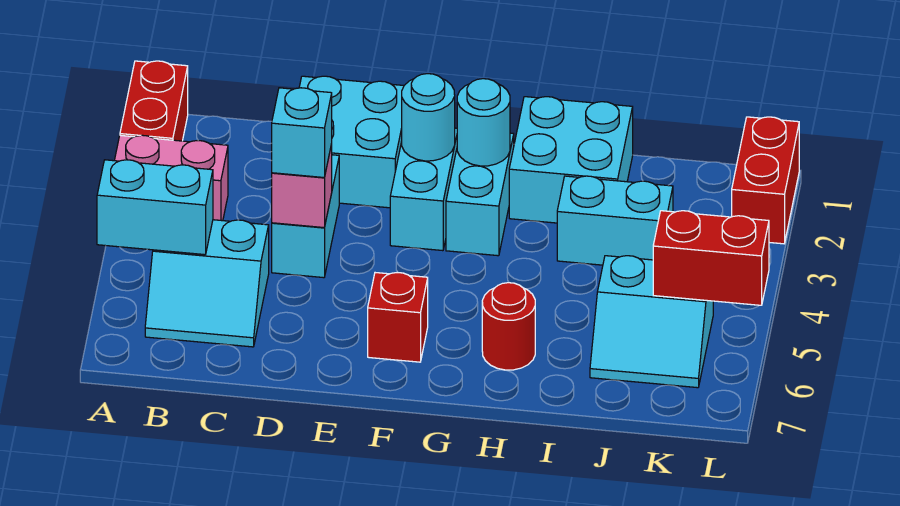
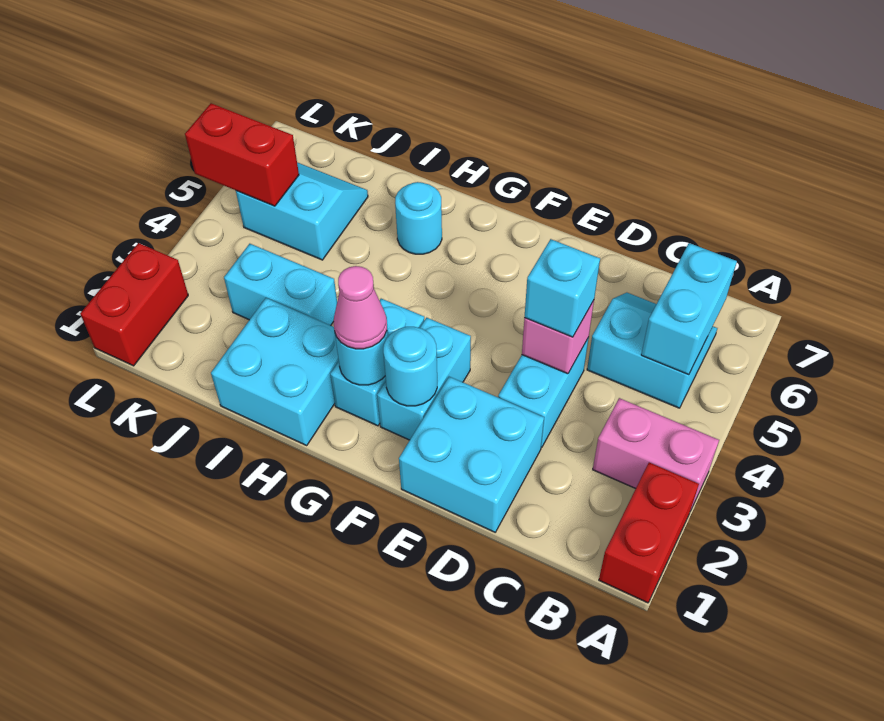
cyan 1x2 brick [97,160,213,255] -> cyan 1x2 brick turned to [641,243,737,375]
red 1x1 brick [368,273,428,362] -> none
none -> pink 1x1 cone [334,266,387,349]
red 1x1 round brick [482,283,535,370] -> cyan 1x1 round brick [395,182,442,254]

